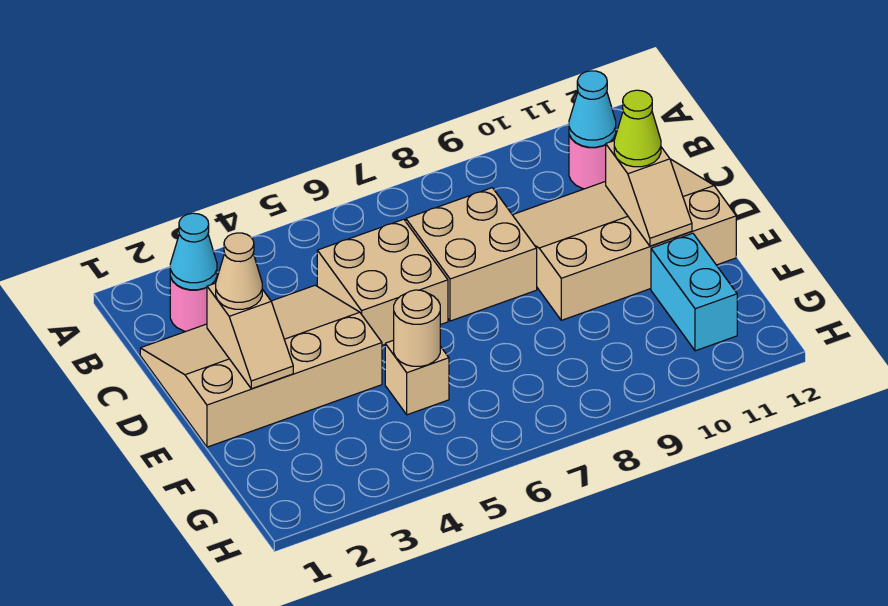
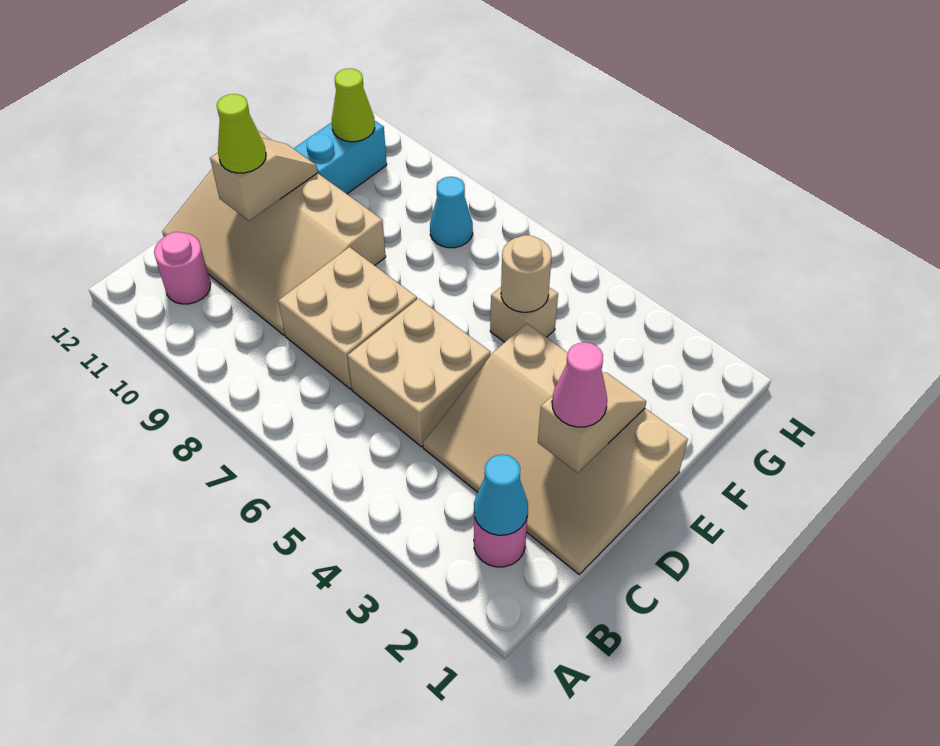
cyan 1x1 cone [569,71,616,147] -> cyan 1x1 cone moved to [430,177,473,248]
tan 1x1 cone [216,233,262,309] -> pink 1x1 cone [552,342,607,427]
none -> lime 1x1 cone [332,69,375,142]

